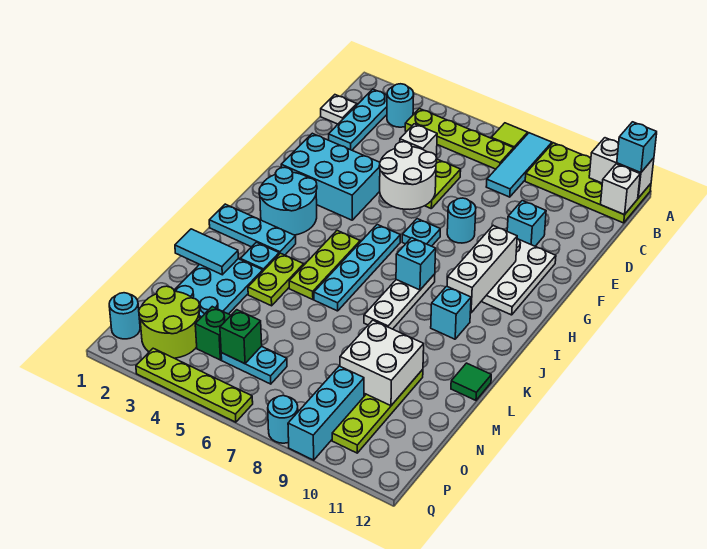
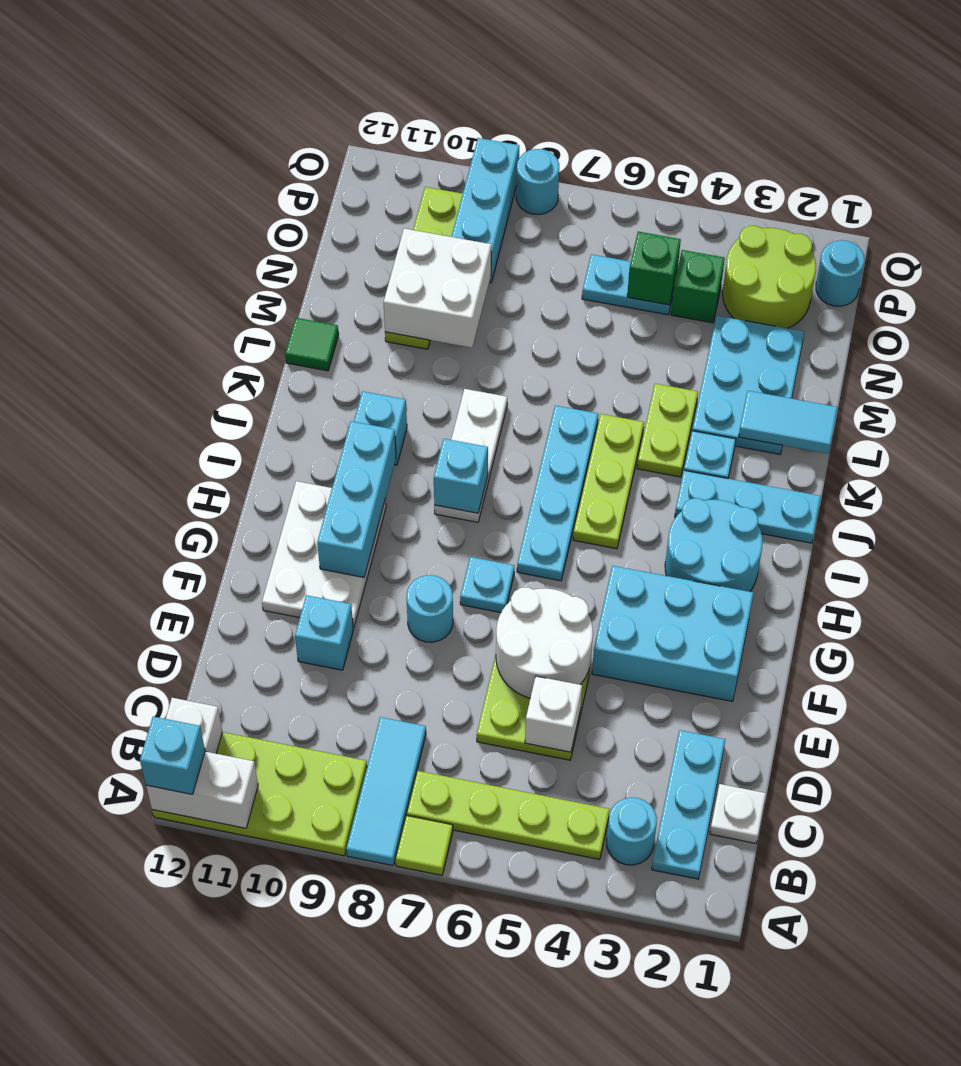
white 1x3 brick [447,226,517,313] -> cyan 1x3 brick [317,421,396,577]
lime 1x4 plate [136,348,253,422] -> none

